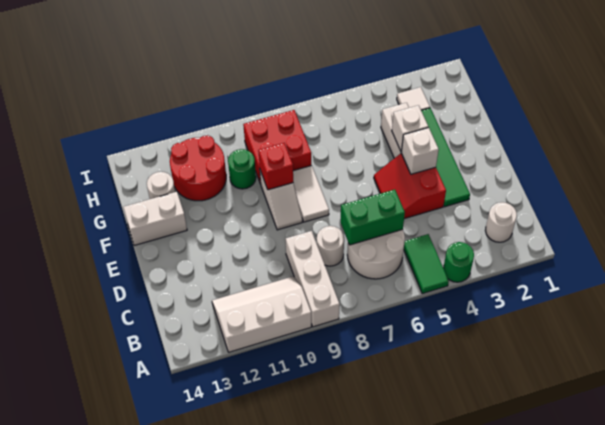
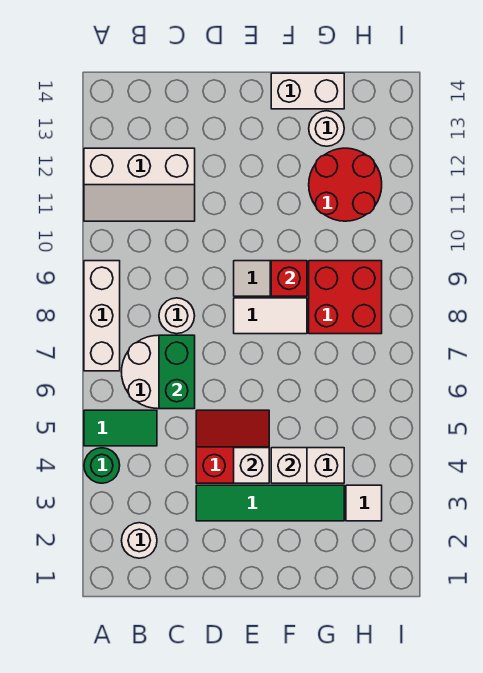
white 1x3 brick [286,231,340,327] -> white 1x3 brick turned to [84,261,120,371]
white 2x3 slope [212,276,311,352] -> white 2x3 slope turned to [84,148,195,221]
white 1x2 brick [123,192,187,246] -> white 1x2 brick turned to [271,73,344,109]
green 1x1 round brick [228,149,256,189] -> none

